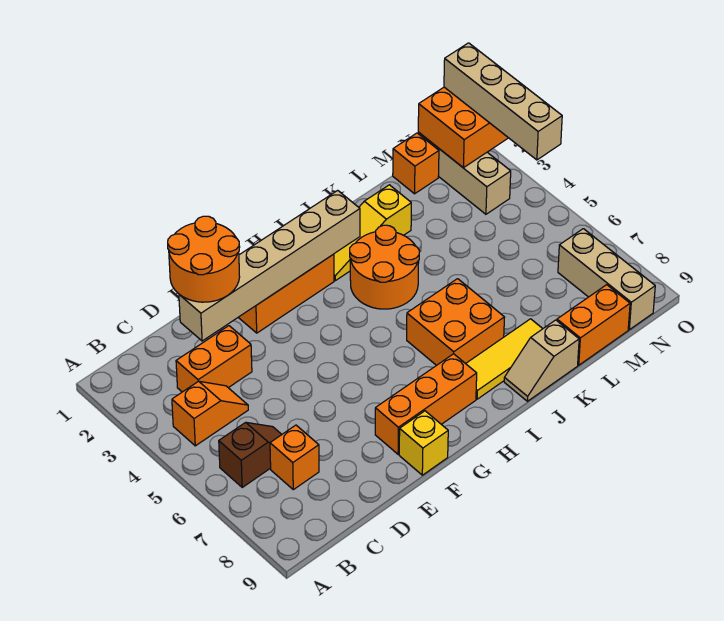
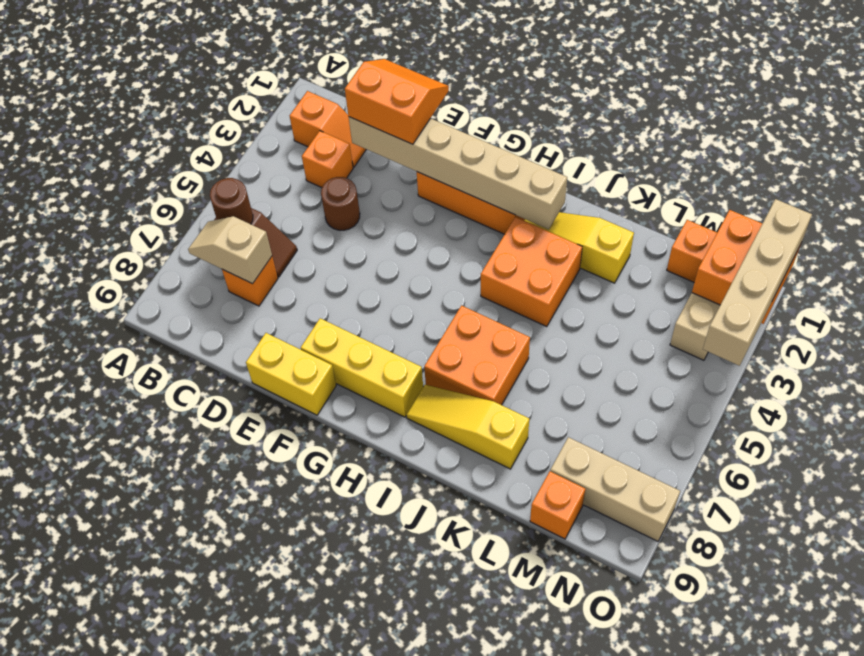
orange 1x2 slope [172,381,248,446] -> orange 1x2 slope moved to [290,91,366,167]
none -> brown 1x1 round brick [210,178,253,224]
orange 1x2 brick [176,326,252,392] -> orange 1x1 brick [302,131,353,188]
orange 2x2 round brick [168,216,240,302] -> orange 2x2 slope [345,59,449,144]
none -> brown 1x1 round brick [321,177,360,230]
orange 1x3 brick [375,354,477,454] -> yellow 1x3 brick [301,318,423,417]
yellow 1x1 brick [399,411,448,475] -> yellow 1x2 brick [246,333,336,415]
orange 2x2 round brick [350,225,419,309] -> orange 2x2 brick [481,217,582,327]
yellow 1x3 tile [466,319,543,399] -> yellow 1x3 slope [406,385,529,469]
tan 1x2 slope [504,320,579,401] -> tan 1x2 slope moved to [188,216,272,284]
orange 1x2 brick [557,285,630,365] -> orange 1x1 brick [530,471,585,539]
tan 1x3 brick [558,229,655,330] -> tan 1x3 brick turned to [550,437,680,541]

